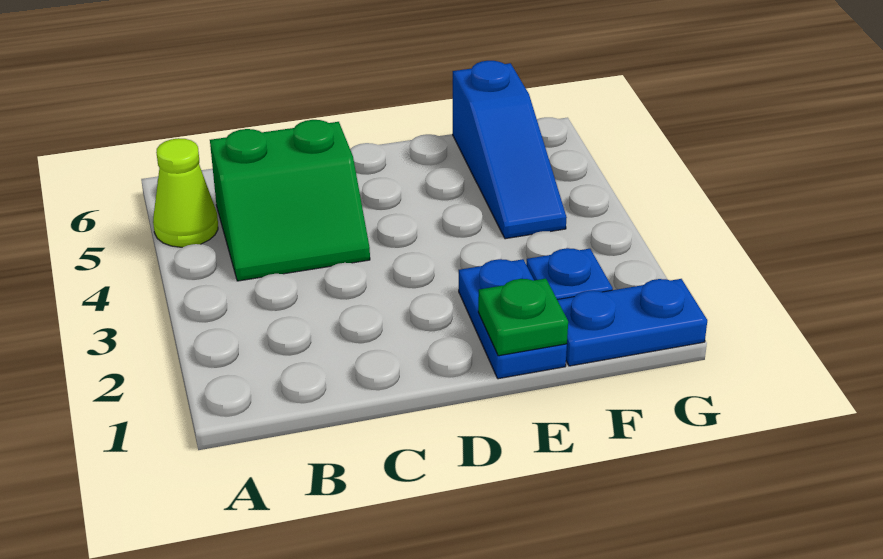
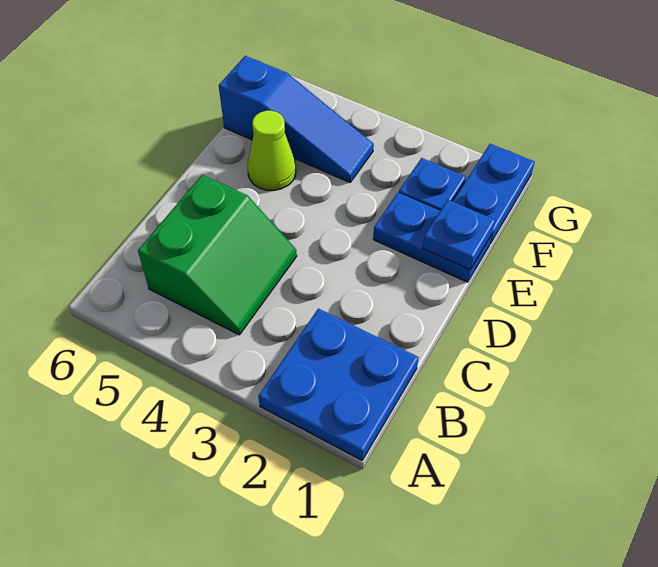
none -> blue 2x2 plate [258,309,419,460]
lime 1x1 cone [153,138,218,247] -> lime 1x1 cone moved to [247,111,296,190]
green 1x1 plate [478,279,568,356] -> blue 1x1 plate [423,200,495,270]

